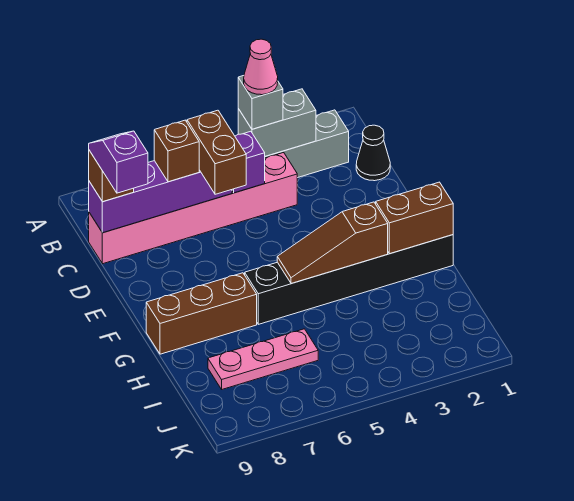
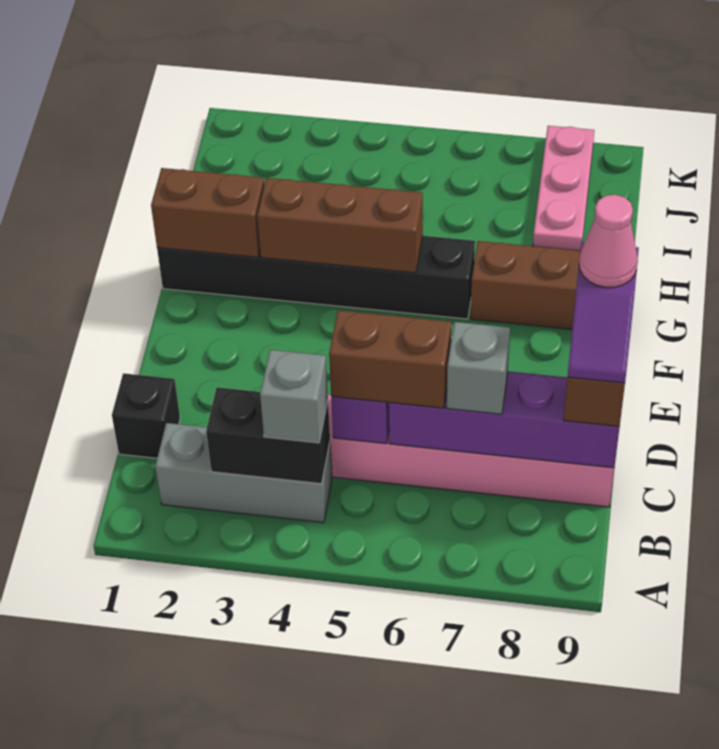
grey 1x2 brick [238,89,316,156] -> black 1x2 brick [206,387,330,484]
pink 1x1 cone [244,39,278,95] -> pink 1x1 cone moved to [579,195,638,287]
black 1x1 cone [356,125,390,181] -> black 1x1 brick [112,373,180,458]
brown 1x2 brick [187,110,246,194] -> brown 1x2 brick turned to [329,310,451,408]
brown 1x1 brick [154,120,199,182] -> grey 1x1 brick [447,322,510,414]
brown 1x3 slope [277,202,388,284] -> brown 1x3 brick [257,178,423,273]
pink 1x3 plate [208,329,318,389] -> pink 1x3 plate turned to [533,126,594,251]

